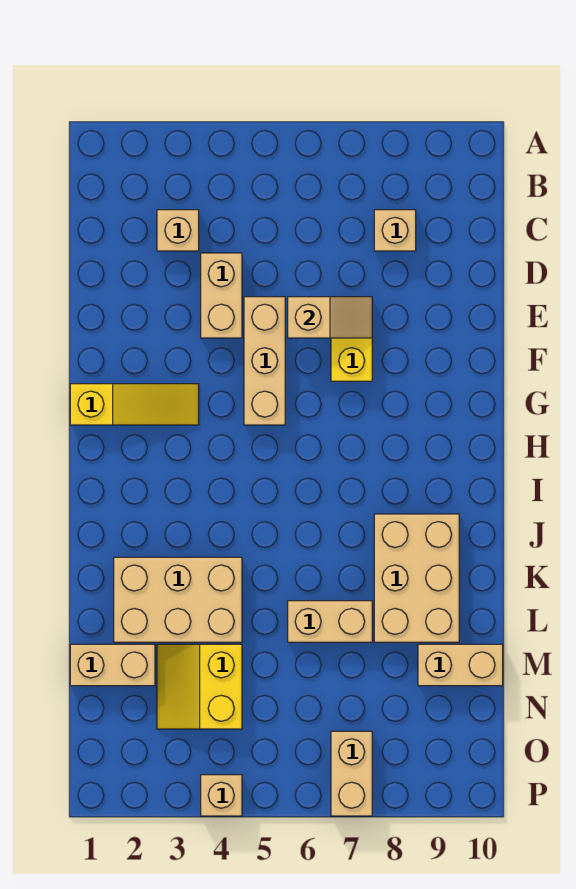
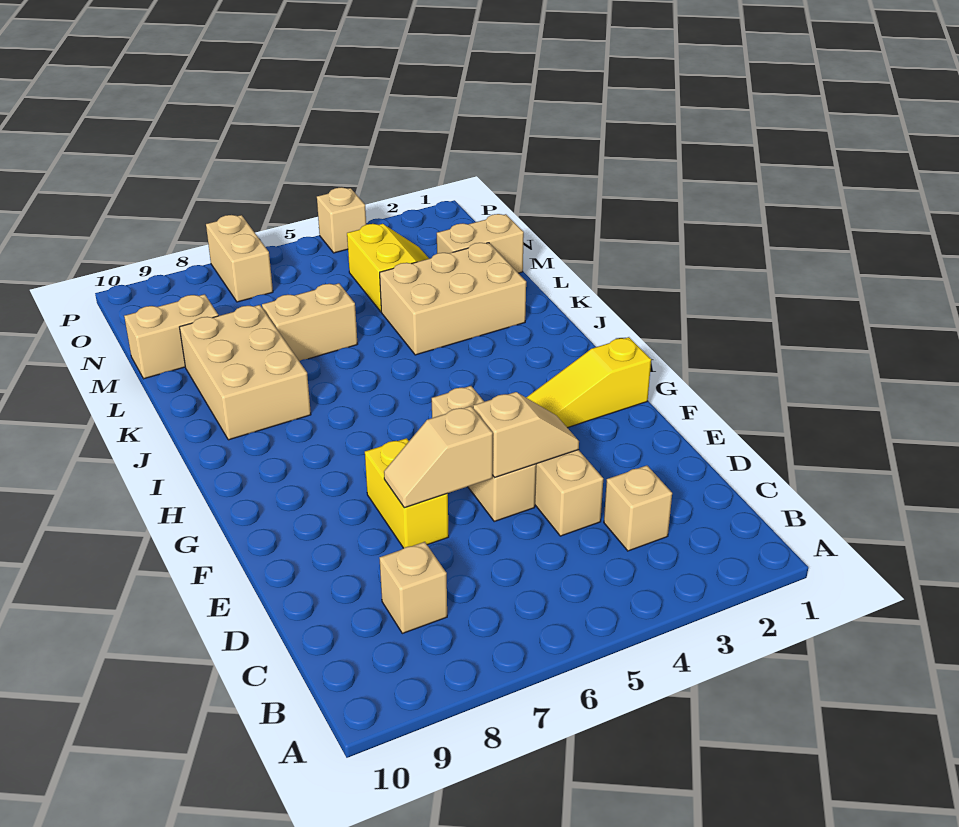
none -> tan 1x2 slope [473,392,579,477]

